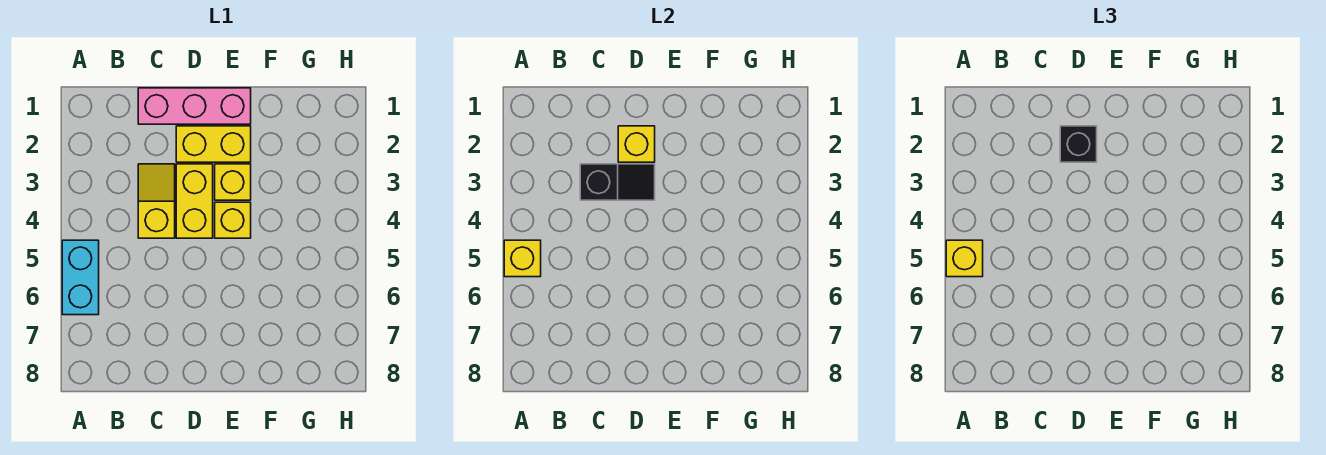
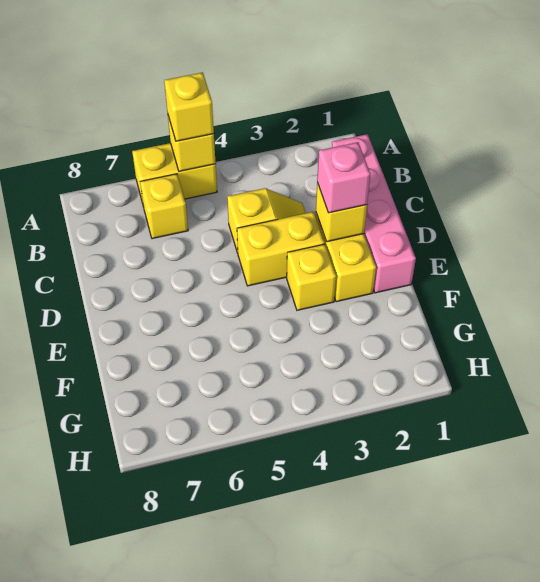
cyan 1x2 brick [62,240,99,315] -> yellow 1x2 brick [132,143,217,207]
pink 1x3 brick [138,88,251,124] -> pink 1x4 brick [332,134,416,293]
black 1x2 slope [580,164,655,200] -> none
black 1x1 brick [1060,126,1097,162] -> pink 1x1 brick [317,142,370,213]
yellow 1x1 brick [215,202,251,238] -> yellow 1x1 brick moved to [140,174,188,239]

